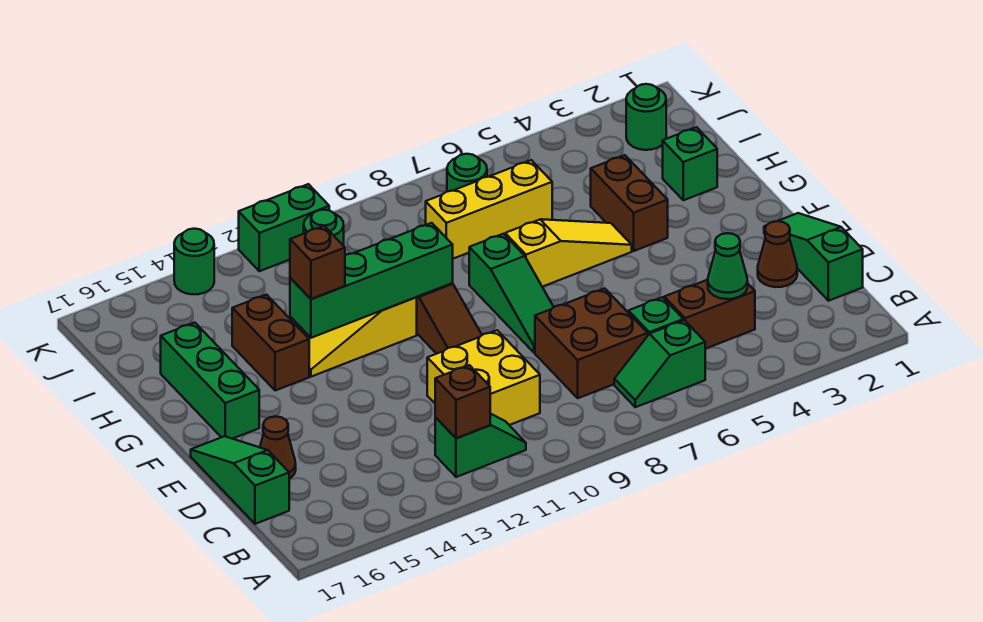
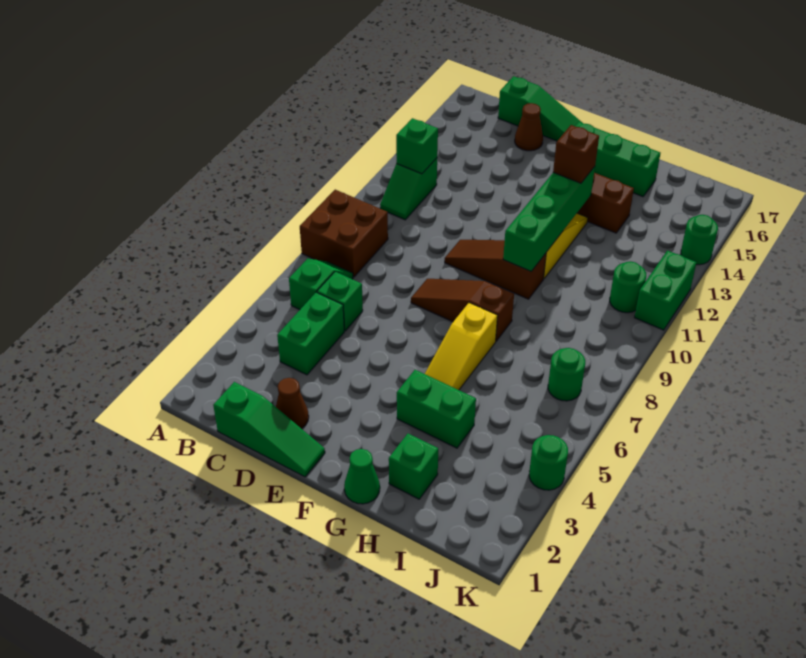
brown 1x1 brick [435,365,490,438] -> green 1x1 brick [396,118,438,174]
brown 1x2 brick [664,280,755,349] -> green 1x2 brick [277,293,344,375]
green 1x1 cone [708,233,748,299] -> green 1x1 cone moved to [344,449,380,504]
brown 2x2 brick [535,288,648,398] -> brown 2x2 brick moved to [300,190,388,277]
yellow 2x2 brick [427,330,540,425] -> none
green 1x3 slope [469,234,554,353] -> brown 1x3 slope [411,279,514,341]
brown 1x2 brick [591,155,668,251] -> green 1x2 brick [397,370,476,448]
yellow 1x3 brick [426,160,552,259] -> none
green 1x1 round brick [626,84,666,150] -> green 1x1 round brick moved to [529,435,568,490]

